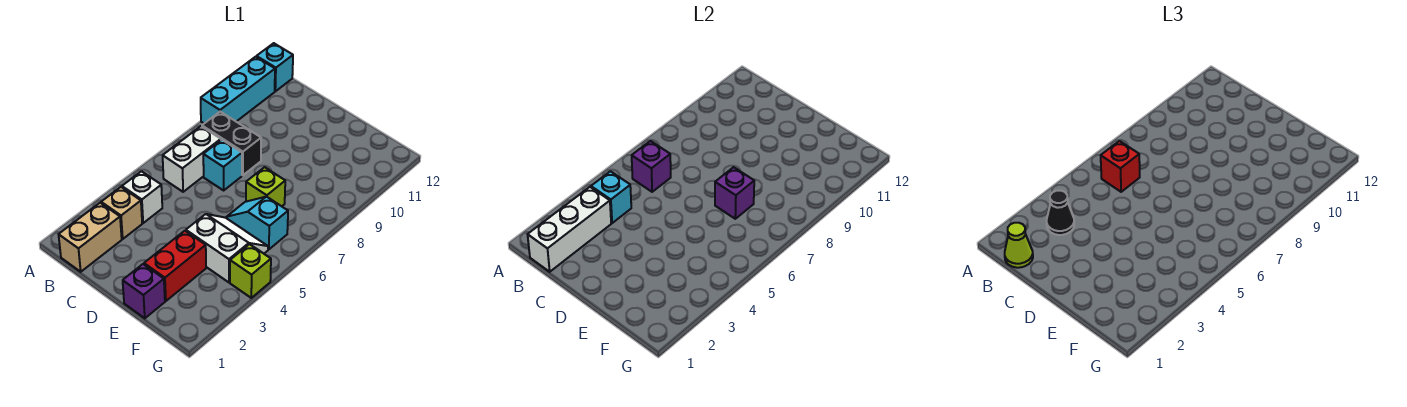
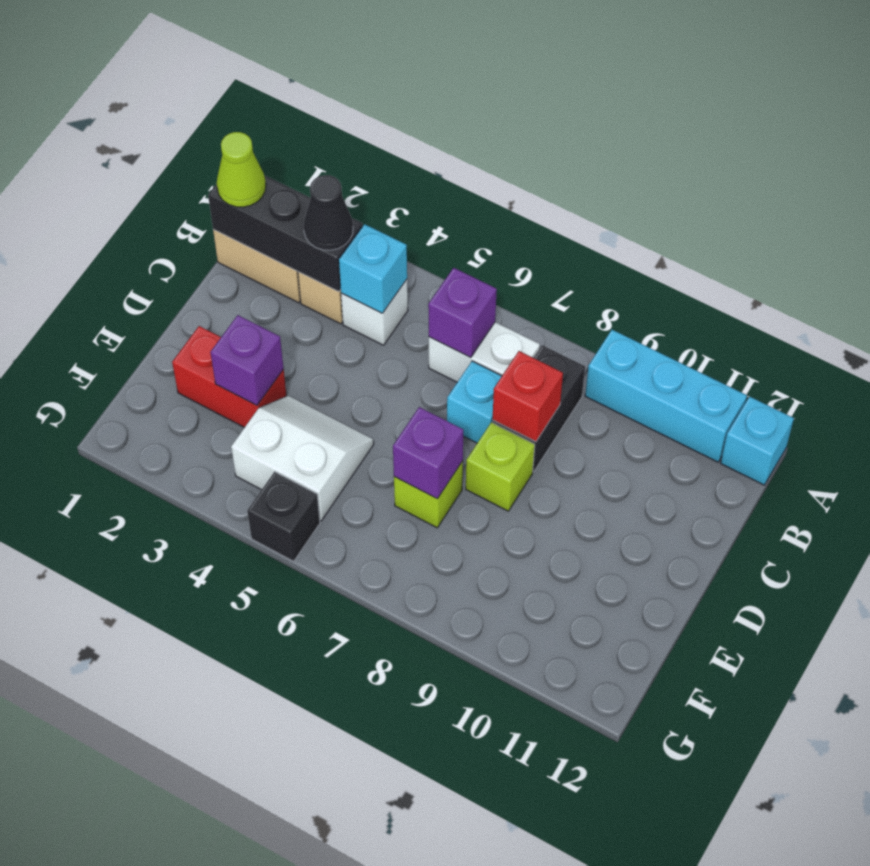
white 1x3 brick [528,187,611,272] -> black 1x3 brick [208,175,363,292]
red 1x1 brick [1101,141,1140,192] -> red 1x1 brick moved to [492,351,563,442]
purple 1x1 brick [123,264,165,318] -> purple 1x1 brick moved to [210,315,284,405]
white 2x2 slope [186,214,268,282] -> white 2x2 slope turned to [231,396,374,521]
cyan 1x2 slope [226,197,288,249] -> none
lime 1x1 brick [230,244,271,298] -> lime 1x1 brick moved to [466,422,535,511]
none -> black 1x1 brick [247,472,320,561]

